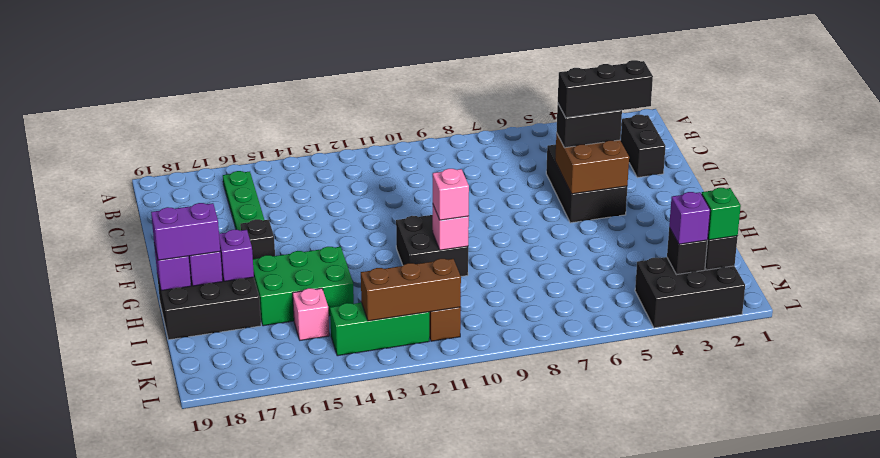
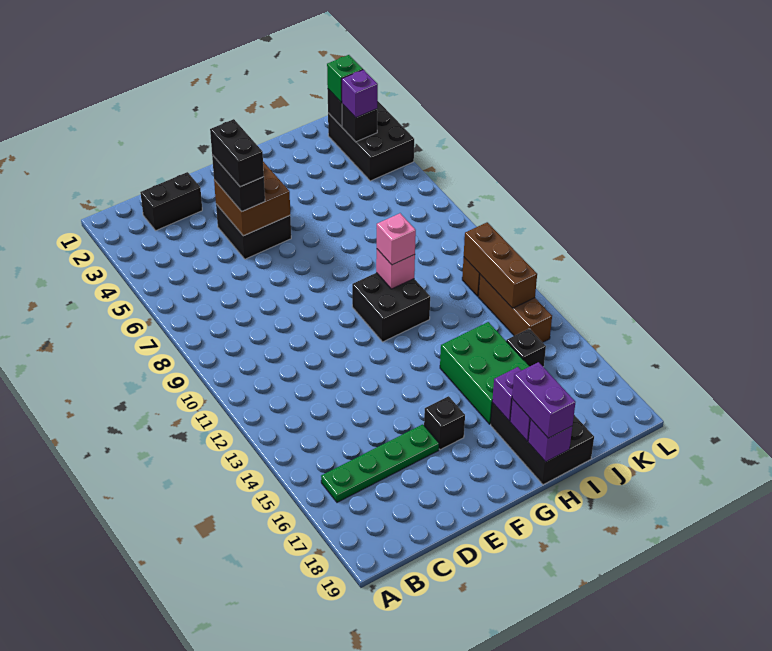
black 2x3 brick [546,144,627,223] -> black 2x2 brick [216,204,291,259]
black 1x3 brick [558,60,653,118] -> black 1x2 brick [210,119,264,187]
pink 1x1 brick [293,288,329,340] -> black 1x1 brick [506,329,546,367]
green 1x3 brick [330,303,429,356] -> brown 1x3 brick [478,275,552,342]

